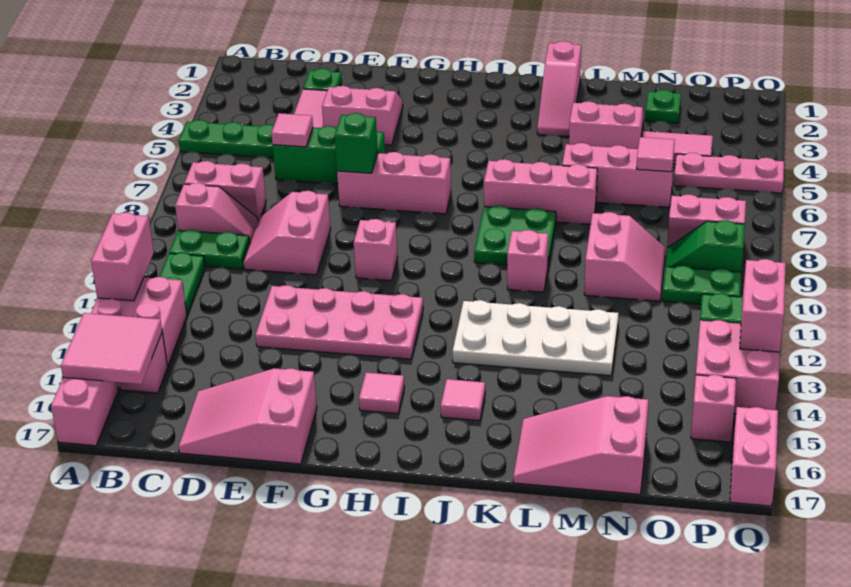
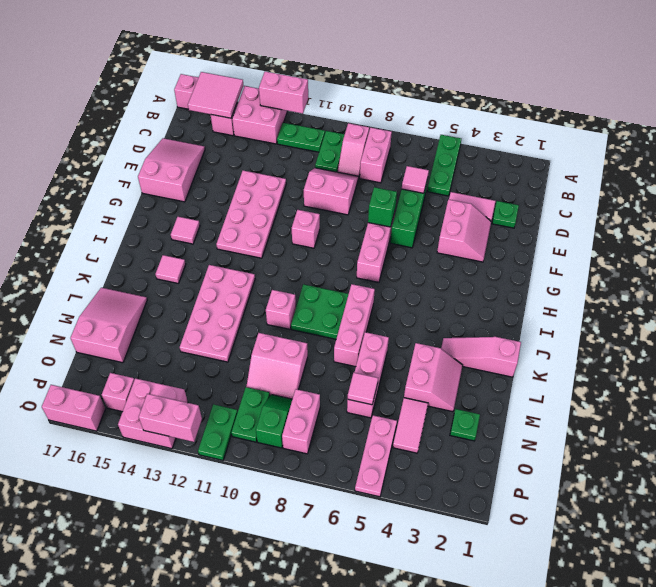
white 2x4 plate [453,300,618,376] -> pink 2x4 plate [180,265,255,362]

